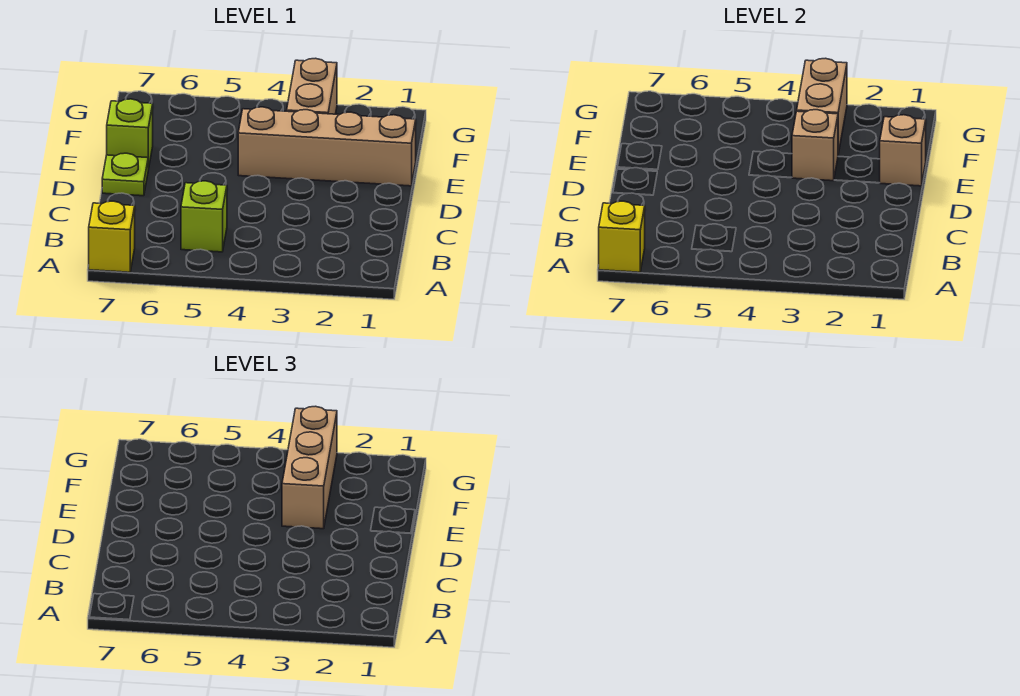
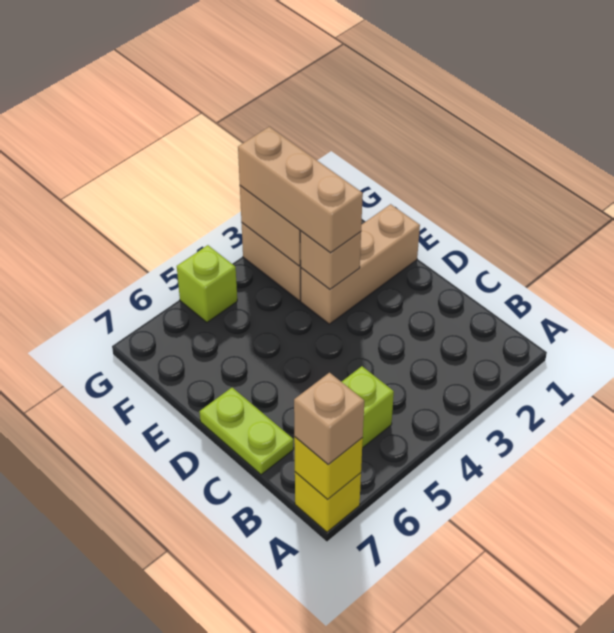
lime 1x1 plate [102,153,148,196] -> lime 1x2 plate [199,388,294,475]
tan 1x4 brick [238,107,416,186] -> tan 1x3 brick [301,204,420,324]
tan 1x1 brick [880,115,926,186] -> tan 1x1 brick moved to [294,373,364,465]
lime 1x1 brick [107,99,153,170] -> lime 1x1 brick moved to [177,245,237,322]

